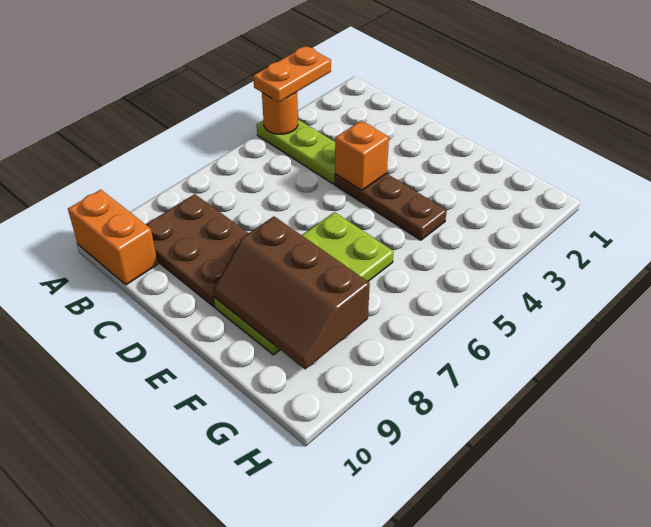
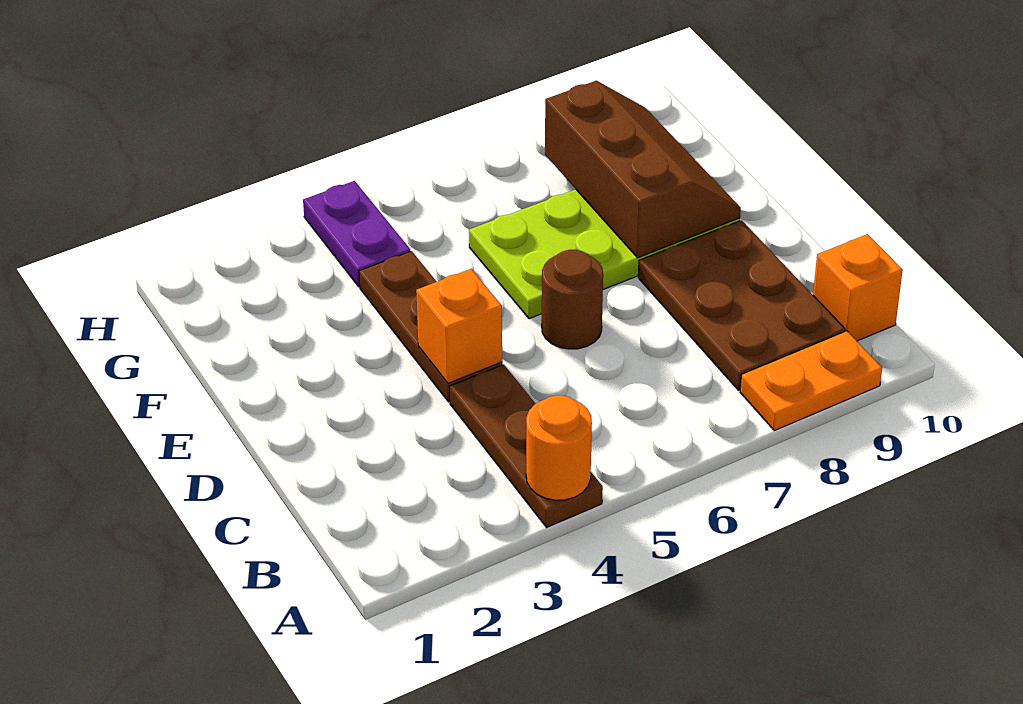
orange 1x2 plate [253,46,331,102] -> orange 1x2 plate moved to [740,331,882,431]
lime 1x3 plate [257,120,335,184] -> brown 1x3 plate [449,364,603,528]
orange 1x2 brick [68,190,158,285] -> orange 1x1 brick [813,234,903,341]
none -> brown 1x1 round brick [542,250,603,349]
none -> purple 1x2 plate [303,181,410,287]

